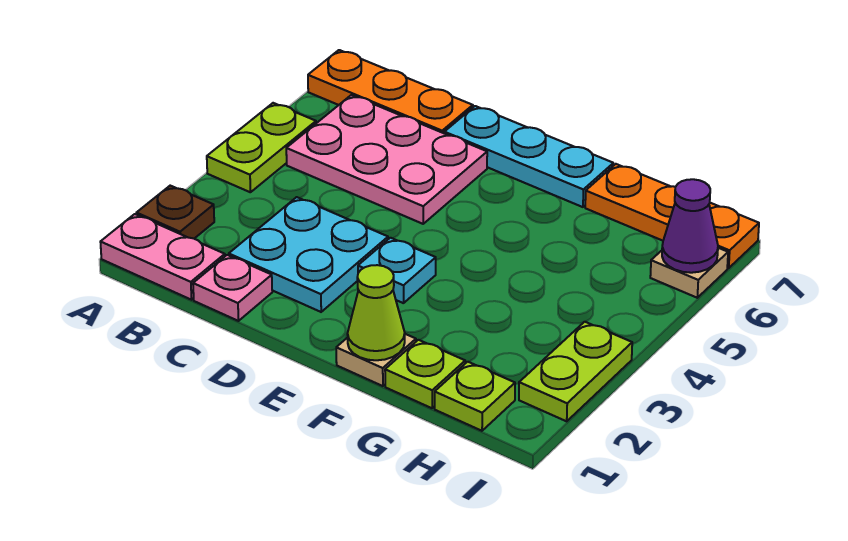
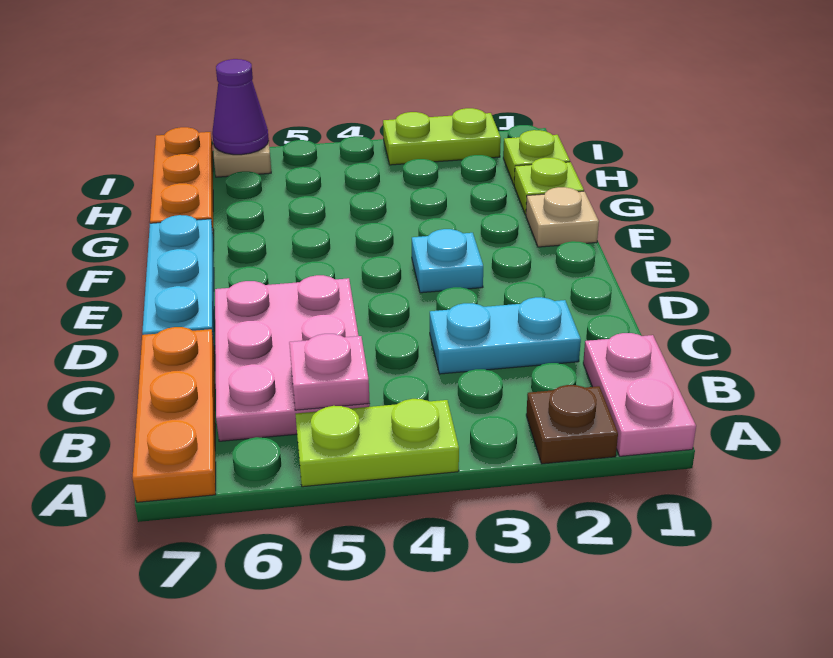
pink 1x1 plate [193,255,272,321] -> pink 1x1 plate moved to [289,334,370,410]
cyan 2x2 plate [229,197,388,312] -> cyan 1x2 plate [430,297,581,374]
lime 1x1 cone [347,265,405,360] -> none

